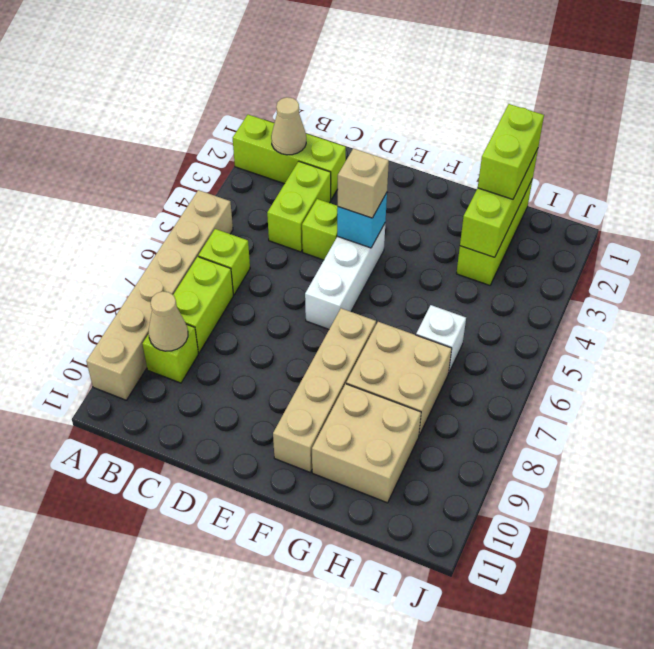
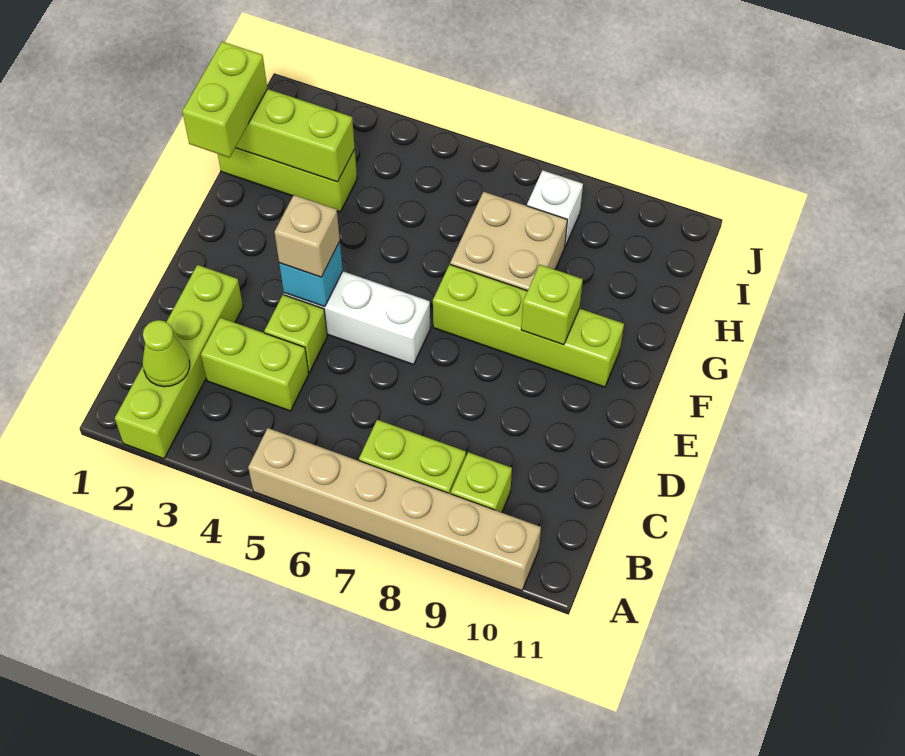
lime 1x3 brick [233,115,346,199] -> lime 1x4 brick [115,265,243,459]
tan 1x1 cone [271,97,306,155] -> lime 1x1 cone [142,320,190,387]
lime 1x1 brick [198,229,250,295] -> lime 1x1 brick moved to [521,265,583,345]
tan 1x1 cone [149,291,188,351] -> none
tan 1x4 brick [273,308,376,472] -> lime 1x4 brick [433,264,624,387]
tan 2x2 brick [312,384,421,503] -> none
lime 1x2 brick [478,104,544,199] -> lime 1x2 brick turned to [182,42,267,158]
white 1x1 brick [416,305,466,372] -> white 1x1 brick moved to [527,170,583,246]

